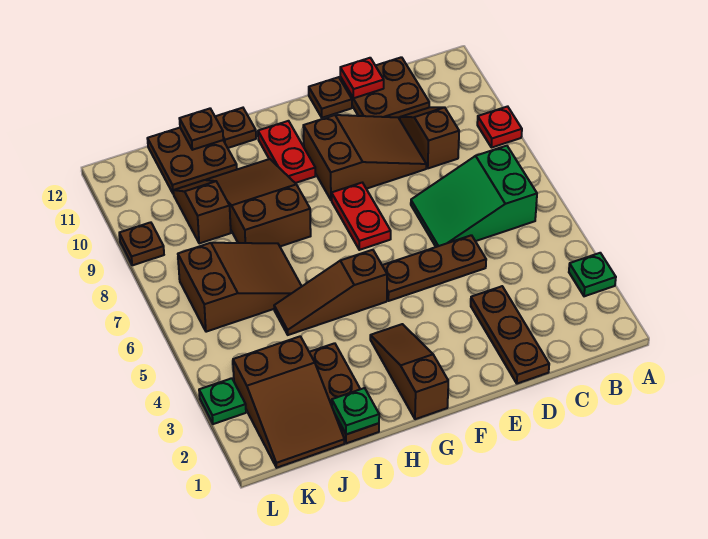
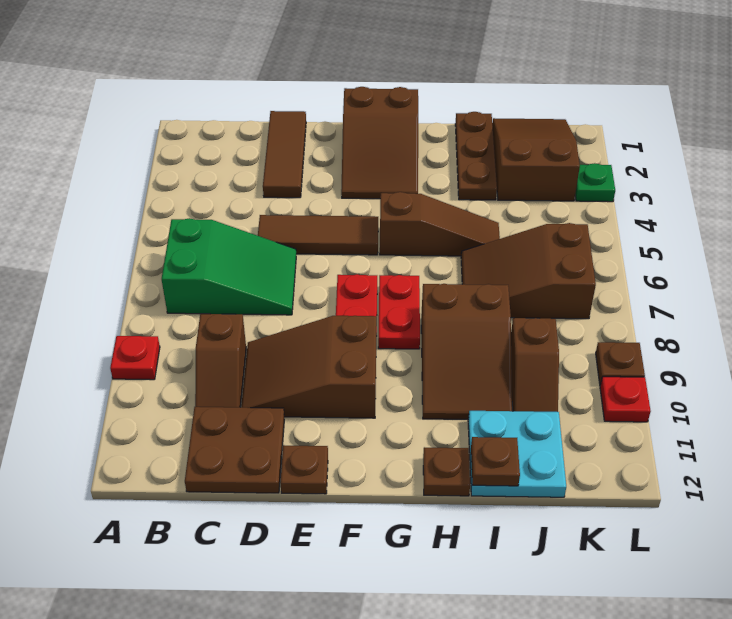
green 1x1 plate [569,253,616,296] -> none
brown 1x3 plate [471,286,549,384] -> brown 1x3 tile [263,111,306,198]
brown 1x3 plate [382,235,486,301] -> brown 1x3 tile [258,215,378,255]
red 1x1 plate [340,58,384,98] -> red 1x1 plate moved to [600,377,651,422]
brown 1x3 slope [370,324,448,419] -> brown 2x3 slope [341,87,418,199]
red 1x2 plate [258,121,315,183] -> red 1x2 plate moved to [378,275,420,349]
green 1x1 plate [332,388,379,434] -> none
brown 2x2 plate [147,128,237,194] -> cyan 2x2 plate [468,411,566,497]

